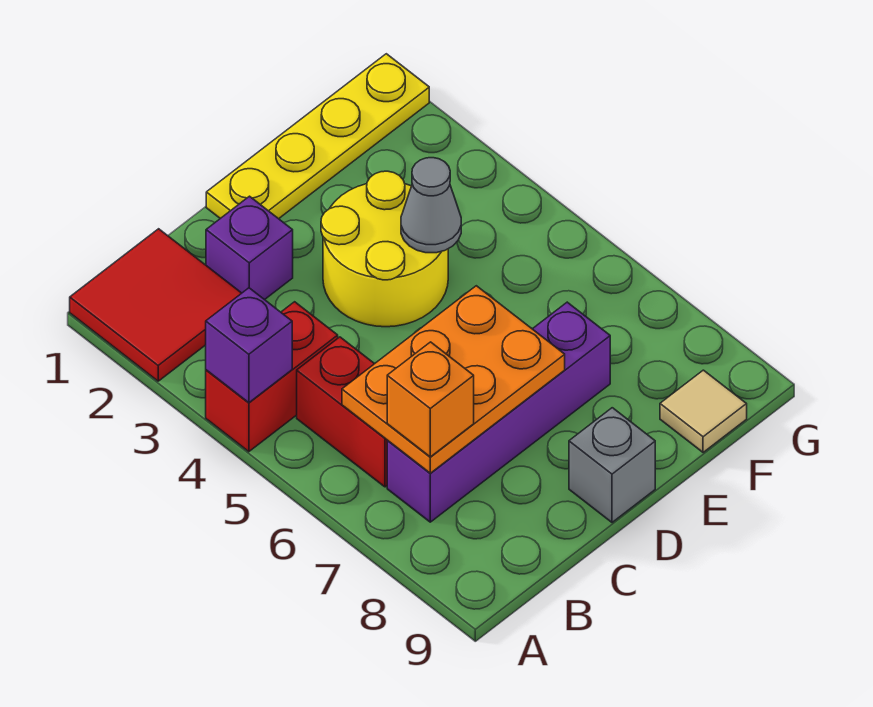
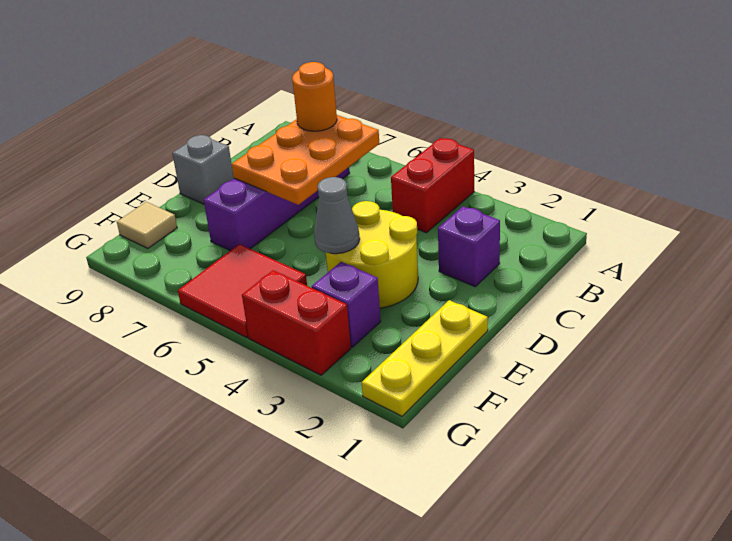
red 2x2 tile [70,229,241,381] -> red 2x2 tile moved to [178,244,307,338]
purple 1x1 brick [206,288,292,403] -> purple 1x1 brick moved to [312,262,381,347]
red 1x2 brick [297,337,387,487] -> red 1x2 brick moved to [242,270,351,375]
orange 1x1 brick [387,342,474,457] -> orange 1x1 round brick [292,62,337,131]
yellow 1x4 plate [206,54,429,219] -> yellow 1x3 plate [362,300,488,416]

